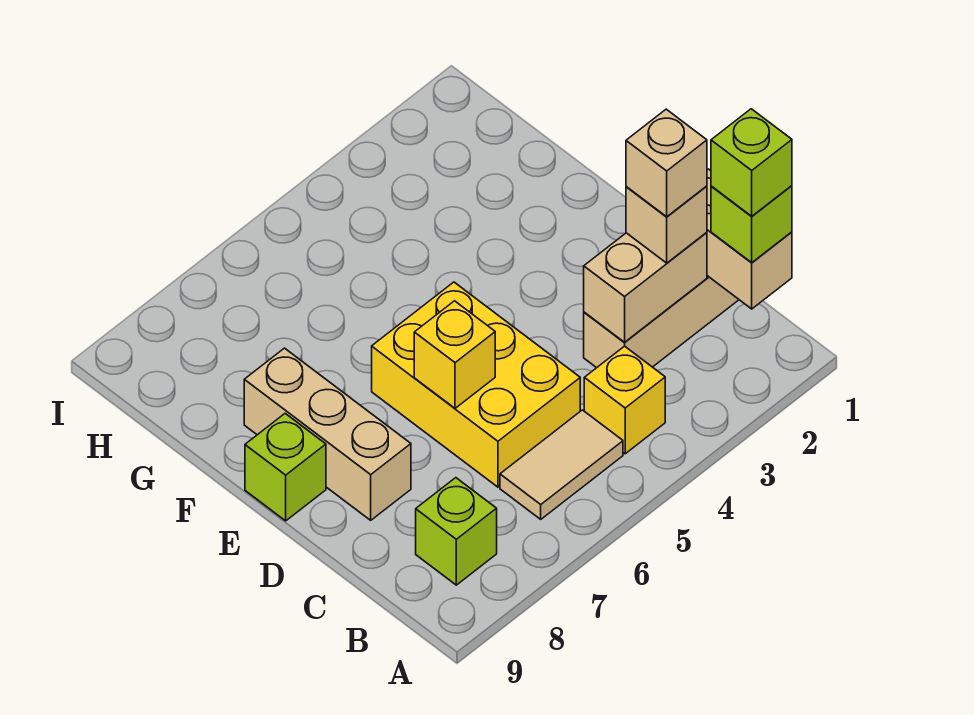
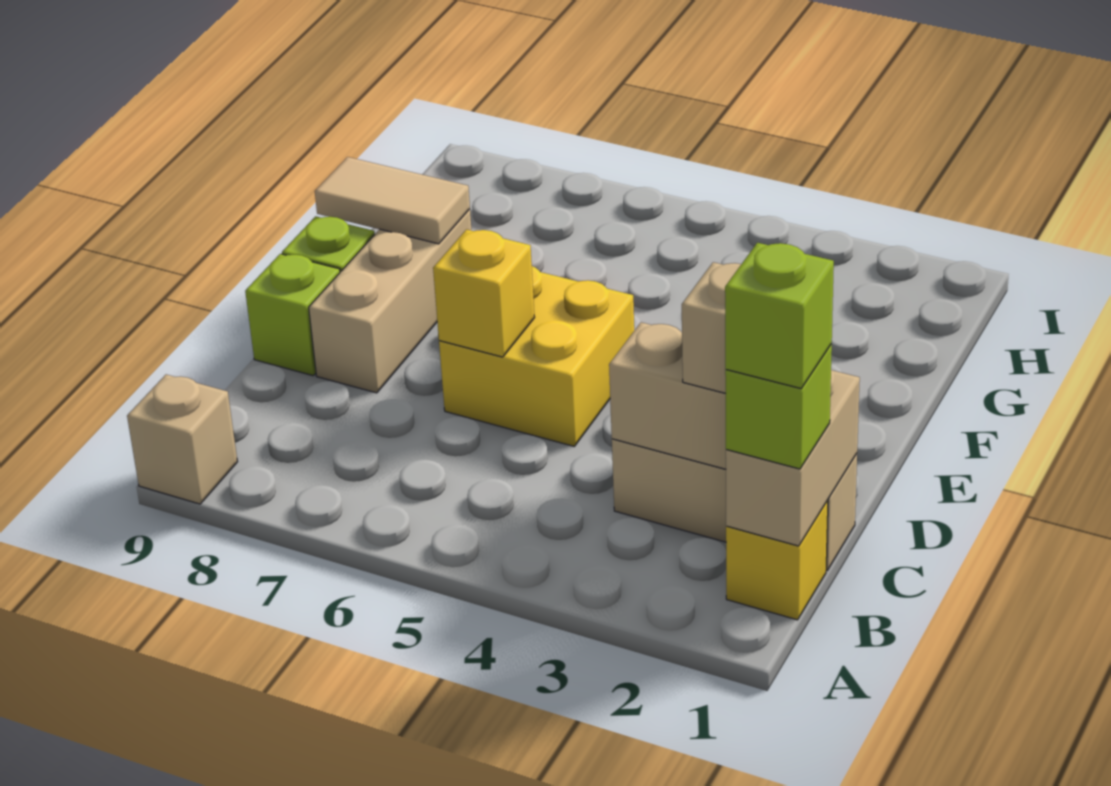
yellow 1x1 brick [584,346,665,454] -> yellow 1x1 brick moved to [726,500,828,620]
tan 1x2 tile [500,410,623,519] -> tan 1x2 tile moved to [315,157,470,244]
lime 1x1 brick [416,478,497,585] -> lime 1x1 brick moved to [245,254,340,376]
tan 1x1 brick [626,109,707,217] -> tan 1x1 brick moved to [127,374,238,504]
yellow 2x3 brick [372,282,580,487] -> yellow 2x2 brick [439,266,634,446]

